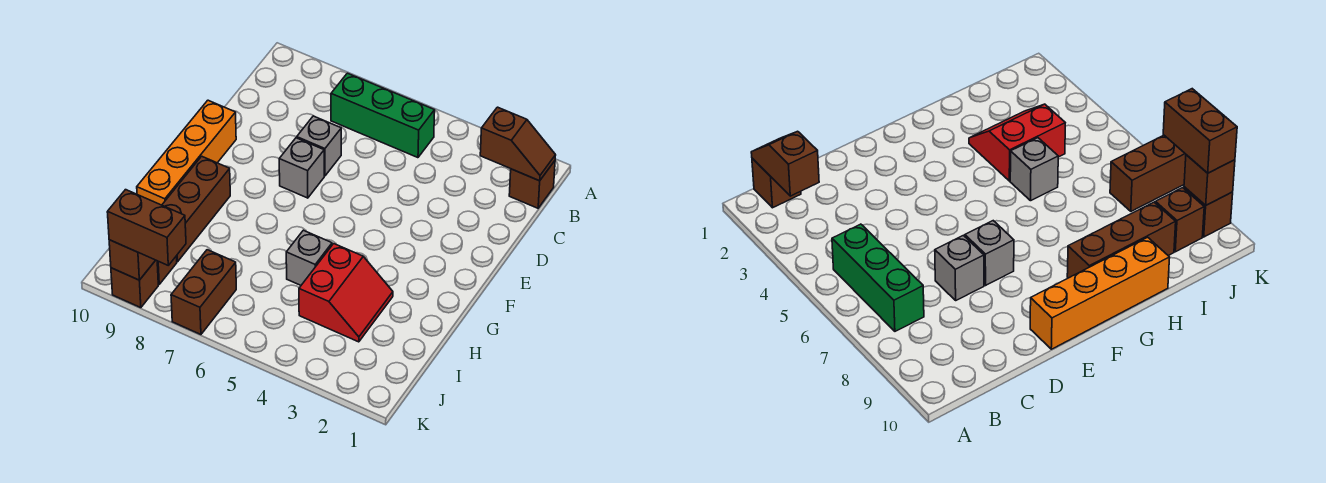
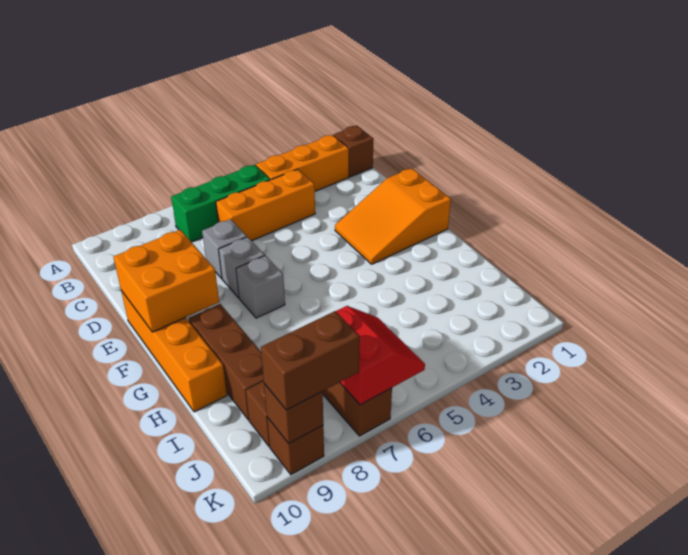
brown 1x2 slope [480,107,556,181] -> none
none -> orange 1x3 brick [256,135,349,191]
none -> orange 1x3 brick [216,169,315,241]
none -> orange 2x3 slope [335,168,451,264]
none -> orange 2x2 brick [113,230,219,332]
red 2x2 slope [299,244,393,342] -> red 2x2 slope moved to [336,306,425,405]
grey 1x1 brick [286,230,332,285] -> grey 1x1 brick moved to [236,256,285,318]

